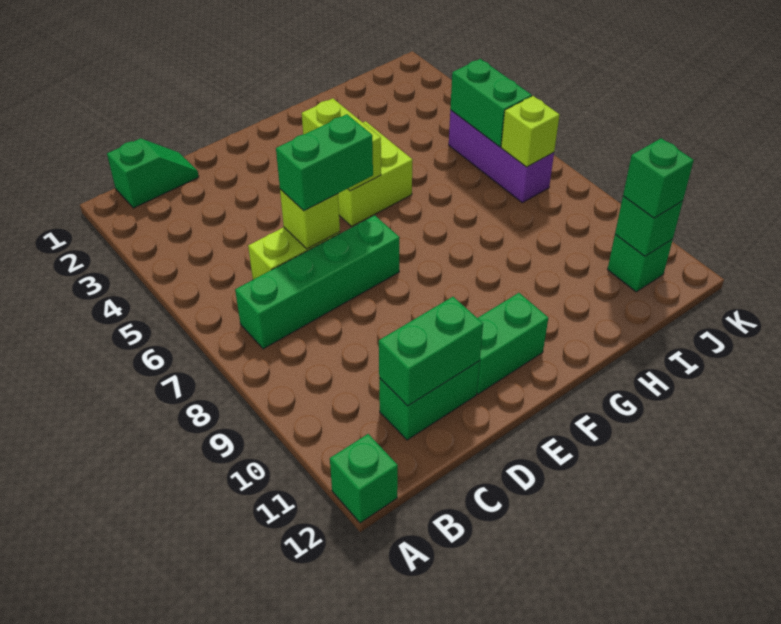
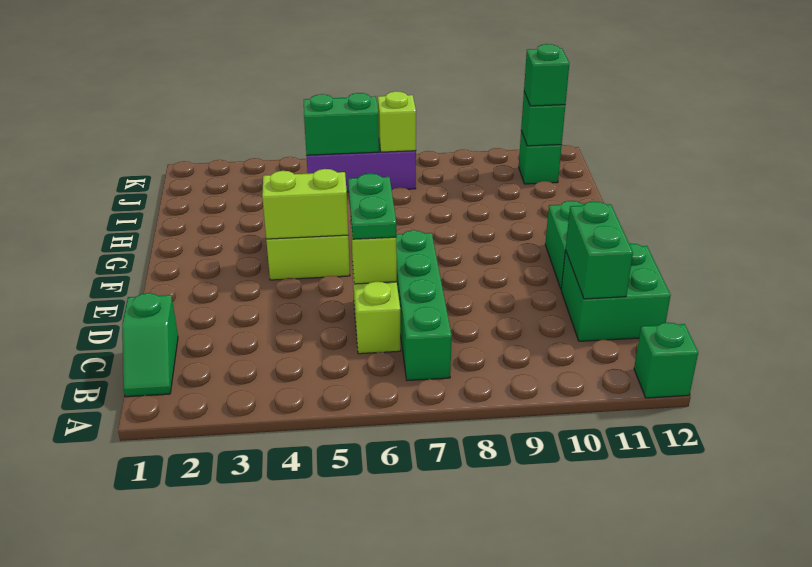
green 1x2 slope [107,138,199,208] -> green 1x2 slope turned to [122,293,178,397]
green 1x2 brick [379,361,480,440] -> green 2x2 brick [561,243,671,341]
green 1x2 brick [276,114,373,211] -> green 1x2 plate [348,173,396,239]

